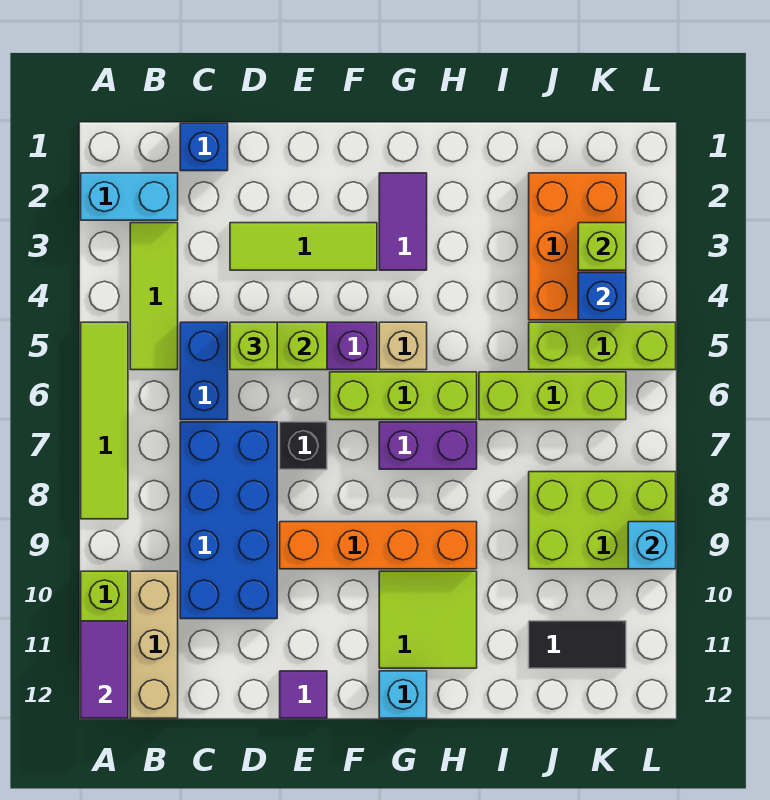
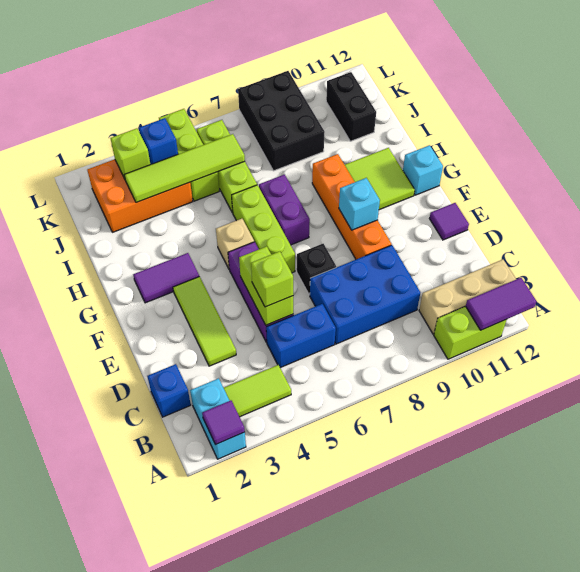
none -> purple 1x1 tile [202,401,245,445]
lime 1x4 tile [81,322,128,519] -> lime 1x4 tile moved to [124,134,245,203]
lime 1x3 tile [130,223,178,370] -> lime 1x2 tile [224,365,291,417]
blue 2x4 brick [180,422,277,619] -> blue 2x3 brick [310,245,420,344]
lime 2x3 brick [529,472,676,569] -> black 2x3 brick [238,71,325,171]
black 1x2 tile [529,621,626,668] -> black 1x2 brick [326,72,376,141]
cyan 1x1 brick [628,522,676,569] -> cyan 1x1 brick moved to [339,178,380,230]

